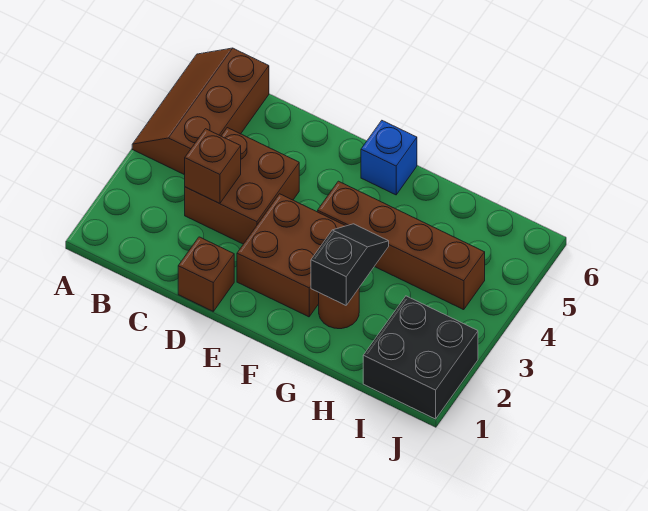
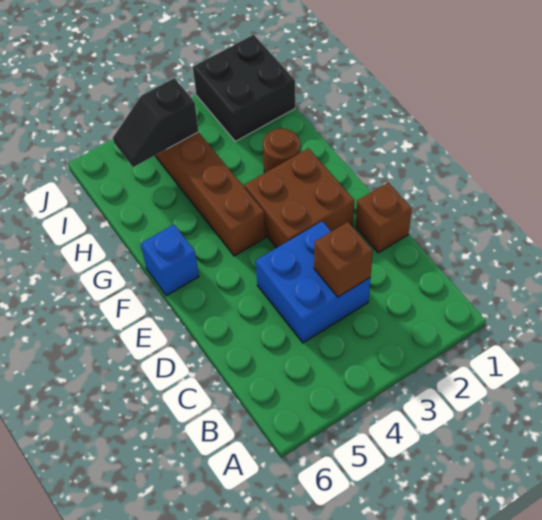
brown 2x3 slope [132,48,269,175] -> none
brown 2x2 brick [185,128,299,244] -> blue 2x2 brick [256,221,371,343]
black 1x2 slope [311,224,389,305] -> black 1x2 slope moved to [113,78,199,167]

